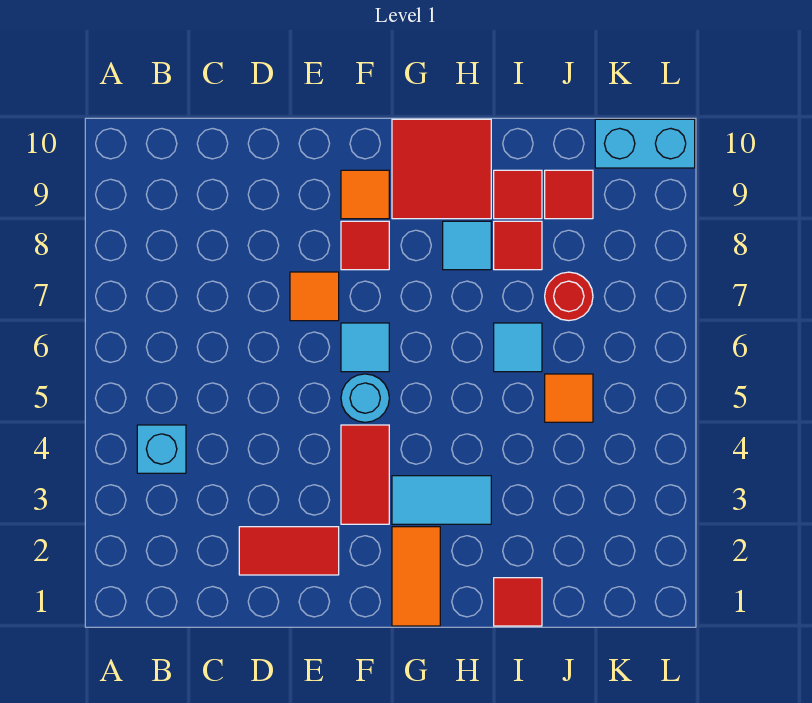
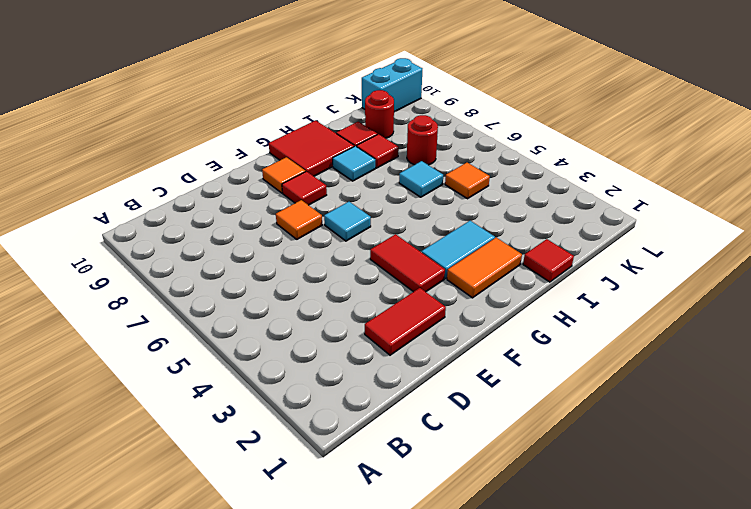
cyan 1x1 brick [137,425,186,473] -> none
cyan 1x1 round brick [341,374,389,422] -> none
orange 1x2 tile [392,527,440,626] -> orange 1x2 tile turned to [447,237,522,298]
red 1x1 tile [545,170,593,219] -> red 1x1 round brick [365,90,394,138]

